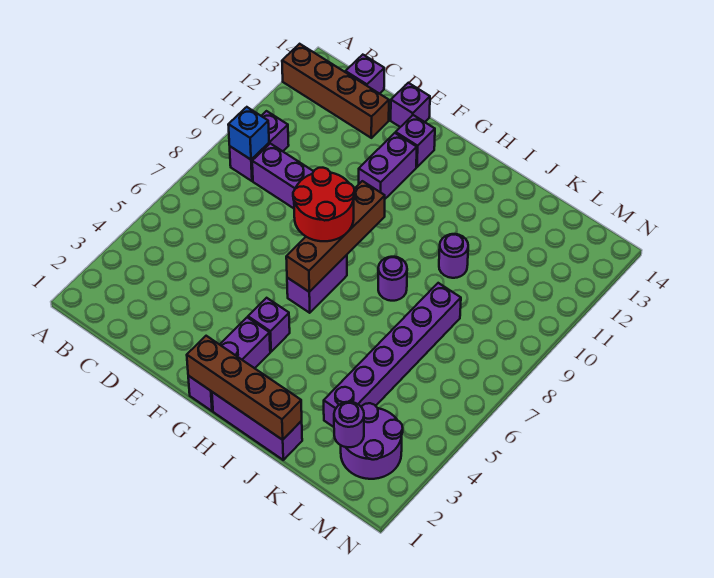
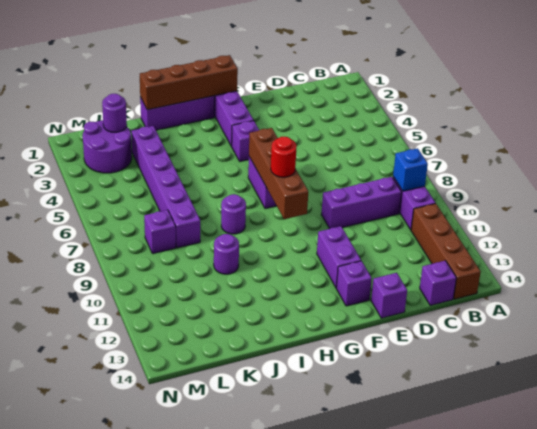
brown 1x4 brick [282,44,389,138] -> brown 1x4 brick turned to [411,203,481,299]
red 2x2 round brick [293,168,354,241] -> red 1x1 round brick [271,137,297,177]
none -> purple 1x1 brick [144,210,176,254]

